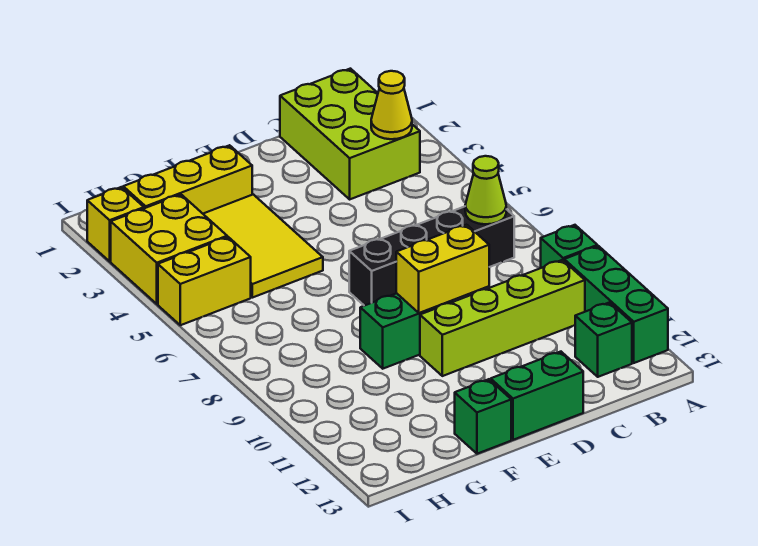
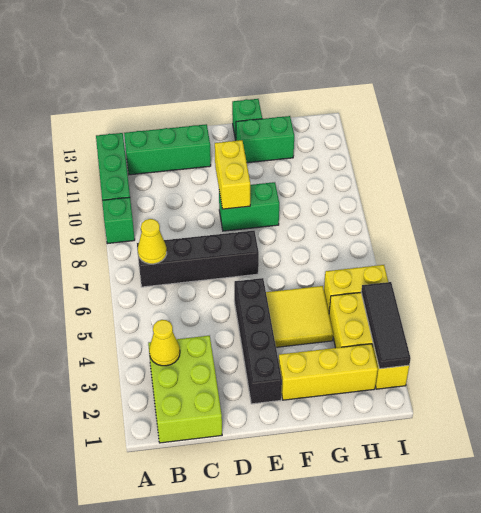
lime 1x1 cone [465,156,506,224] -> yellow 1x1 cone [137,219,167,264]
lime 1x4 brick [420,260,585,376] -> none
green 1x1 brick [575,302,632,377] -> green 1x3 brick [124,124,211,175]
yellow 1x2 brick [396,225,489,313] -> yellow 1x2 brick turned to [215,140,250,209]
green 1x2 brick [491,352,583,440] -> green 1x2 brick moved to [236,116,294,163]
none -> black 1x4 brick [234,278,282,404]
yellow 2x3 tile [204,194,323,298] -> yellow 2x2 tile [266,286,333,347]
none -> black 1x3 tile [361,282,411,369]

